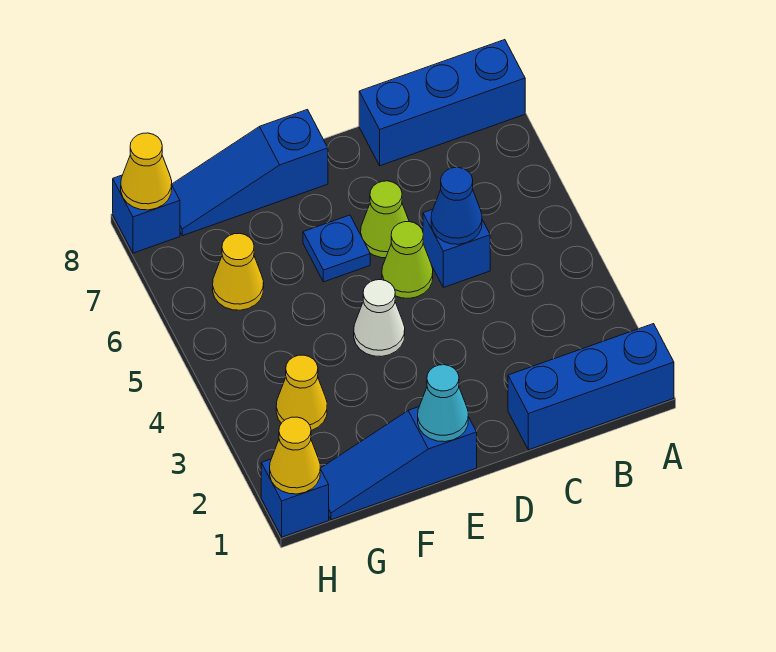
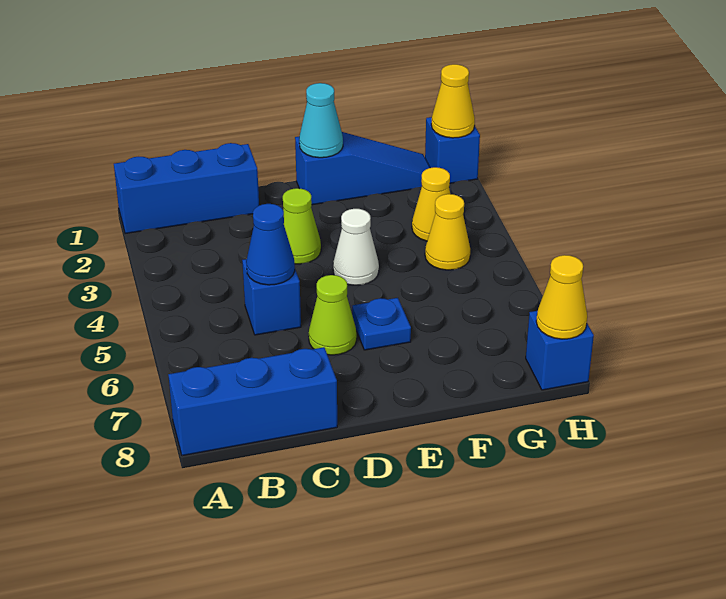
lime 1x1 cone [382,222,433,298] -> lime 1x1 cone moved to [283,188,321,264]
blue 1x3 slope [172,110,328,236] -> none
yellow 1x1 cone [213,233,264,310] -> yellow 1x1 cone moved to [425,194,470,270]

